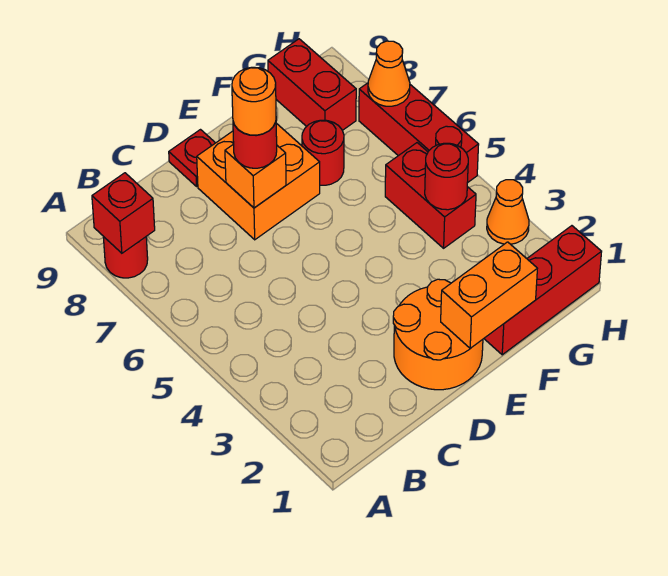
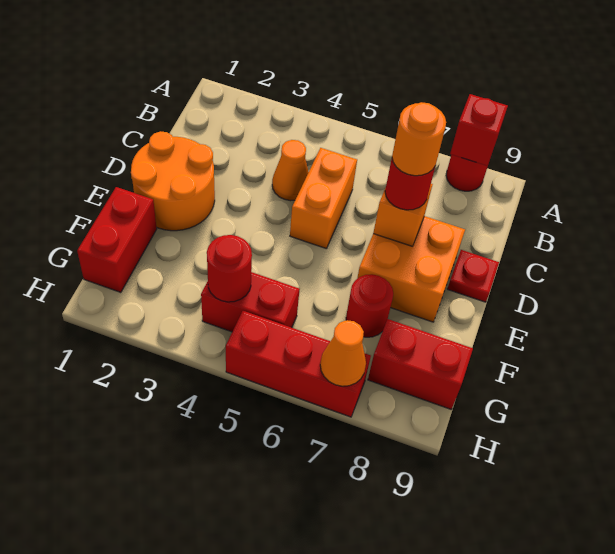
orange 1x2 brick [441,242,537,348] -> orange 1x2 brick moved to [290,148,357,249]
red 1x3 brick [484,226,602,355] -> red 1x2 brick [77,187,157,292]
orange 1x1 cone [487,180,529,244] -> orange 1x1 cone moved to [272,140,309,201]

